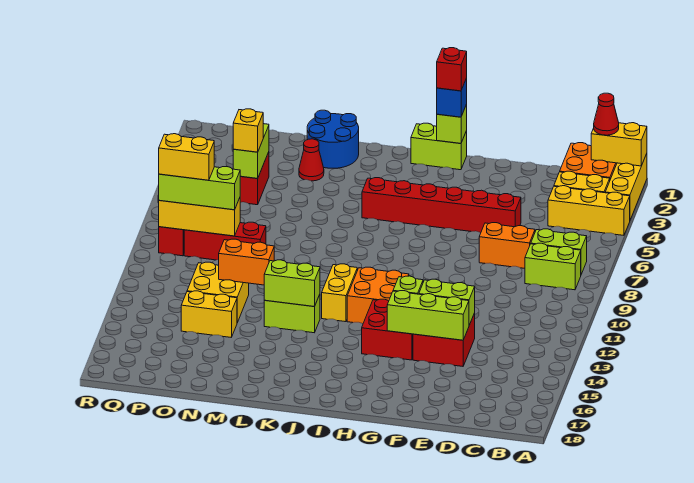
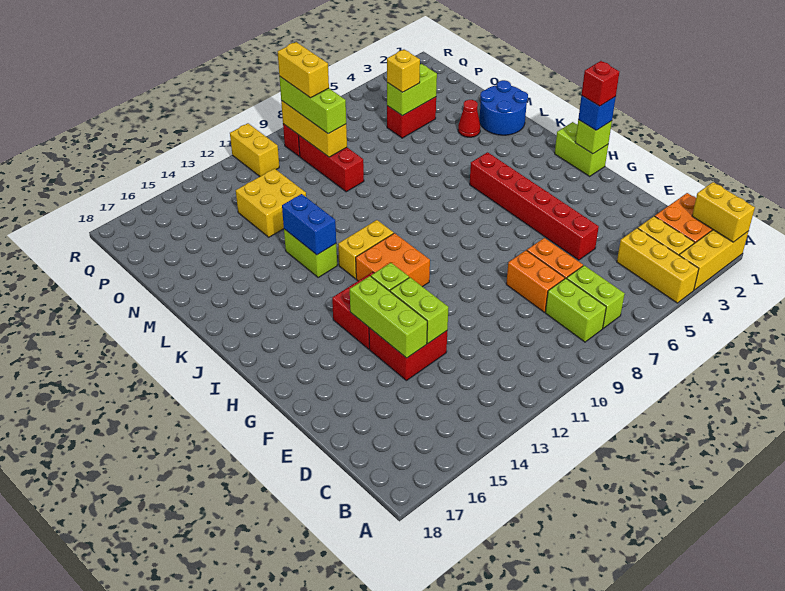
red 1x1 cone [594,93,619,135] -> none
lime 1x2 brick [264,260,320,307] -> blue 1x2 brick [282,194,336,255]
orange 1x2 brick [219,239,274,285] -> orange 1x2 brick moved to [506,250,565,312]
yellow 1x2 brick [181,291,237,337] -> yellow 1x2 brick moved to [230,123,279,176]

